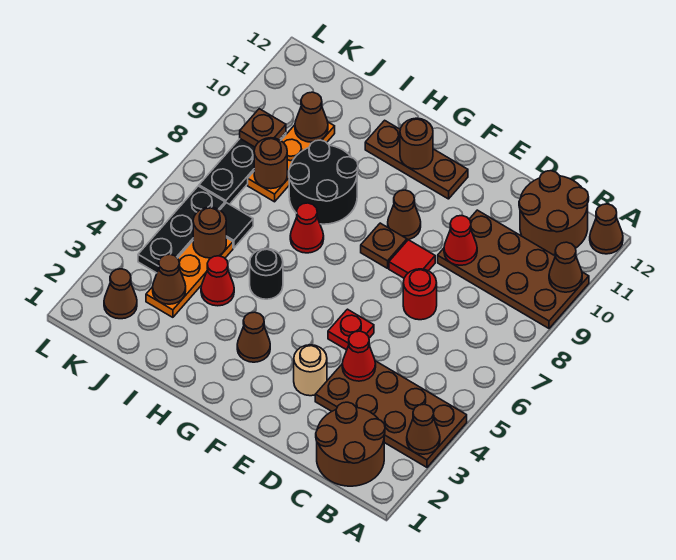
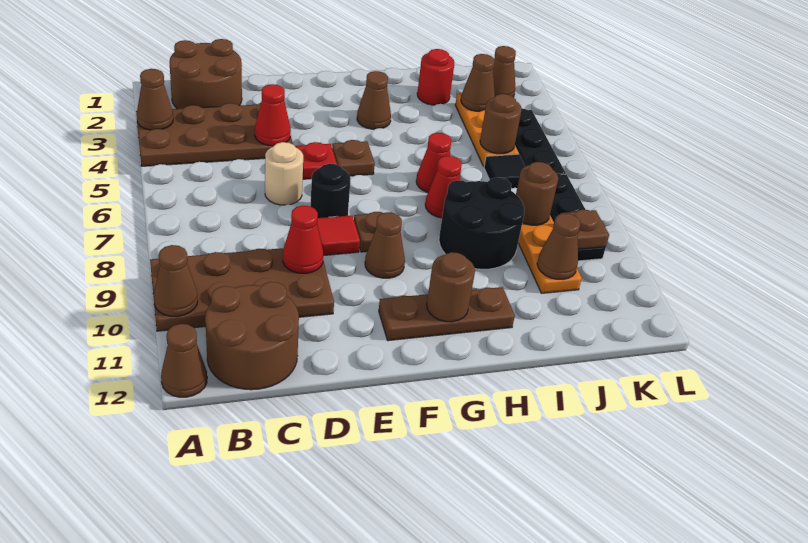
red 1x1 round brick [403,269,437,320] -> red 1x1 round brick moved to [417,49,454,105]
tan 1x1 round brick [294,345,327,396] -> tan 1x1 round brick moved to [265,142,303,205]
none -> brown 1x1 plate [332,140,375,176]
black 1x1 round brick [250,249,283,299] -> black 1x1 round brick moved to [311,164,350,218]
red 1x1 cone [201,256,234,306] -> red 1x1 cone moved to [416,133,451,192]

